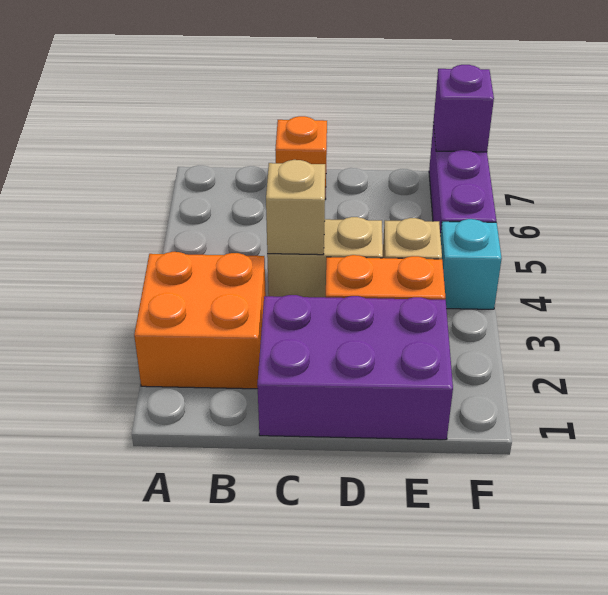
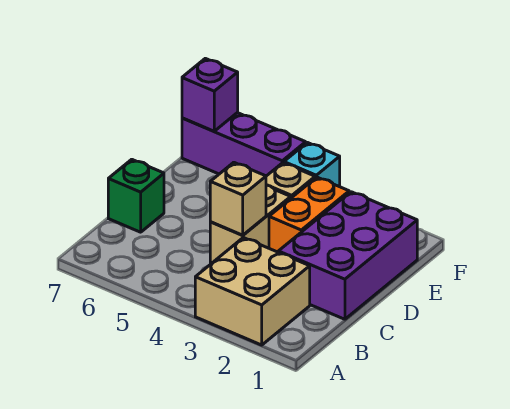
orange 2x2 brick [134,252,266,389] -> tan 2x2 brick [195,238,310,345]
orange 1x1 brick [275,116,327,199] -> green 1x1 brick [108,159,164,232]

